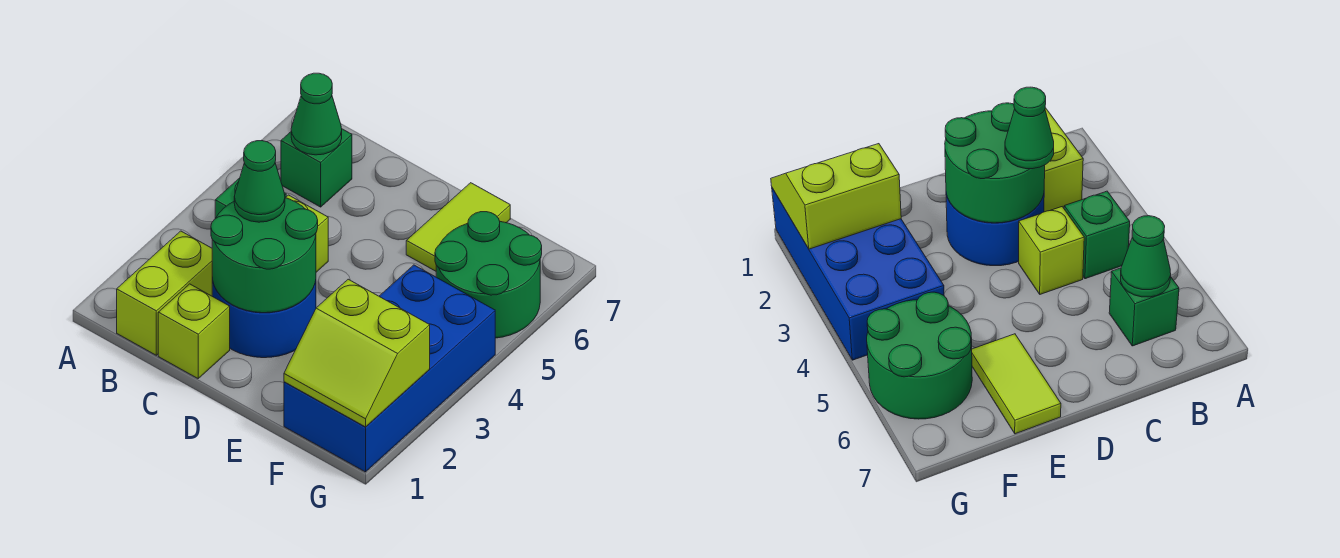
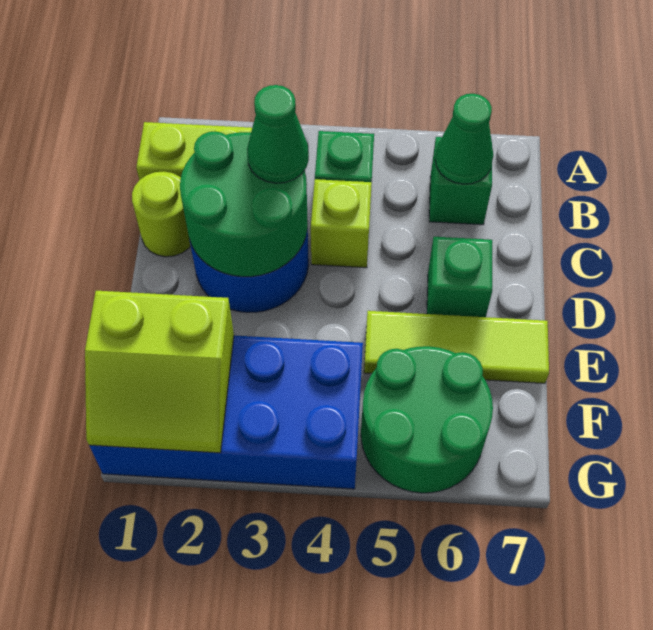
lime 1x1 brick [158,284,230,378] -> lime 1x1 round brick [132,171,191,257]
none -> green 1x1 brick [427,237,492,317]
lime 1x2 tile [406,183,510,271] -> lime 1x3 tile [364,311,549,383]
lime 2x2 slope [284,279,430,427] -> lime 2x2 slope turned to [85,291,234,453]

